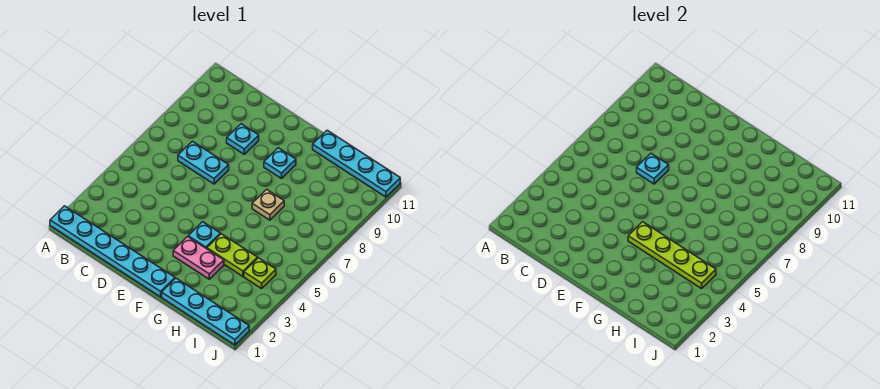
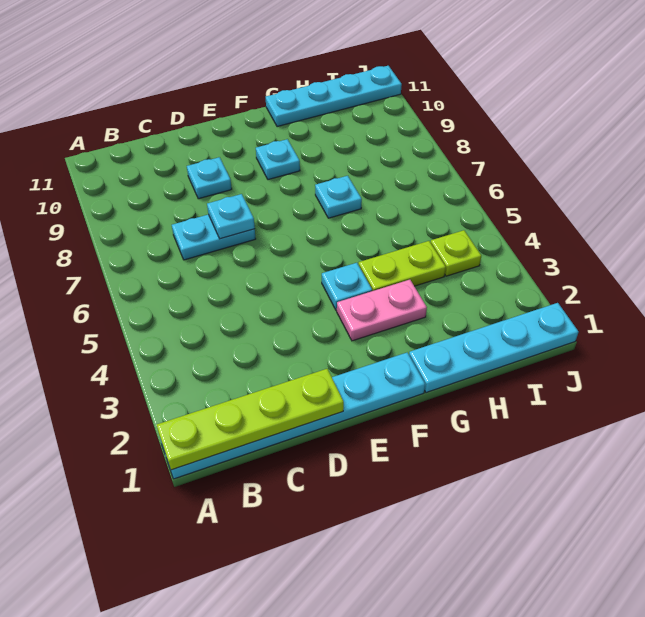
lime 1x4 plate [628,222,716,289] -> lime 1x4 plate moved to [157,369,344,470]
tan 1x1 plate [252,189,284,220] -> cyan 1x1 plate [315,176,362,218]

